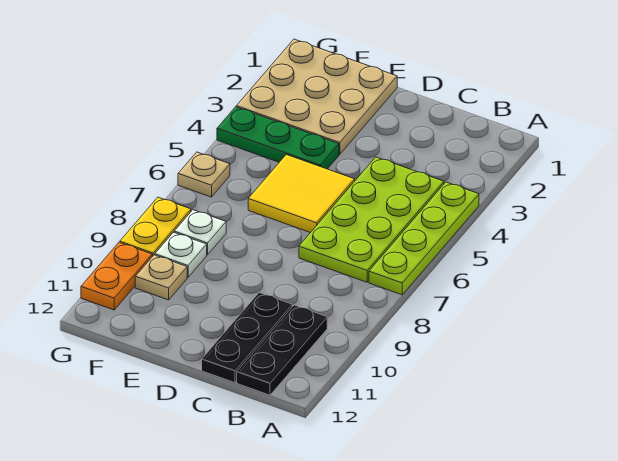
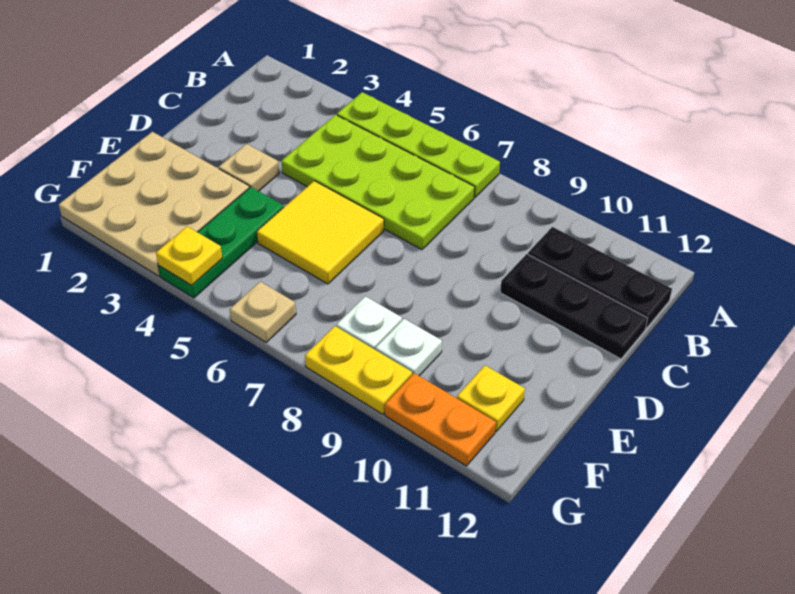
tan 1x1 plate [135,255,187,300] -> tan 1x1 plate moved to [219,144,279,191]
none -> yellow 1x1 plate [457,366,525,431]
none -> yellow 1x1 plate [156,226,222,285]

